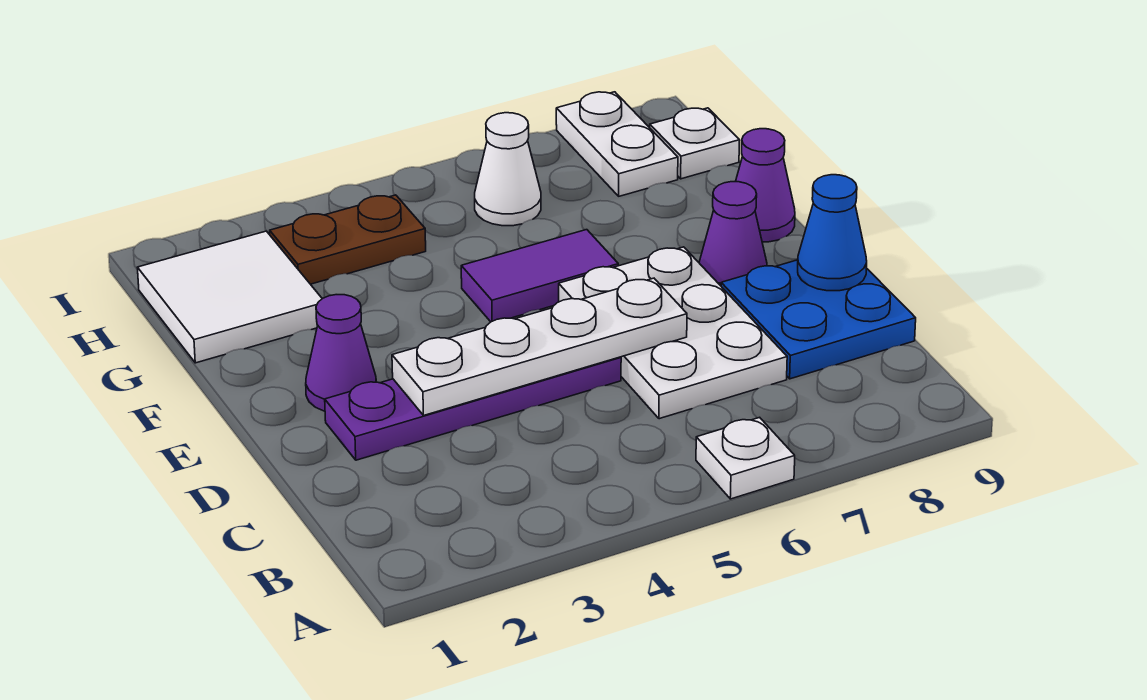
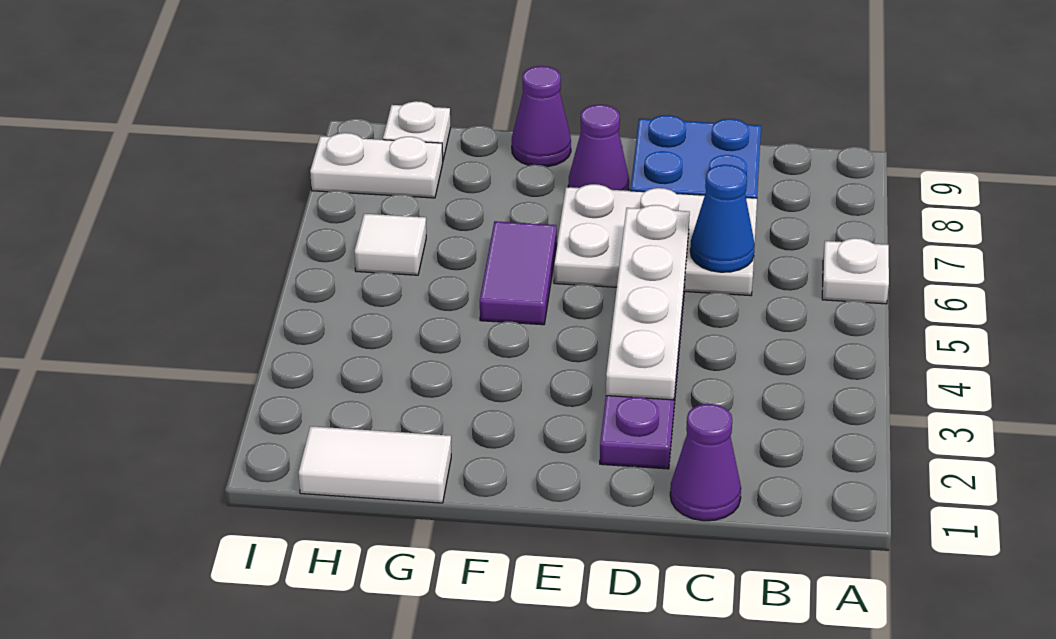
blue 1x1 cone [798,175,867,291] -> blue 1x1 cone moved to [690,165,755,272]
purple 1x1 cone [306,295,376,411] -> purple 1x1 cone moved to [670,404,741,521]
white 2x2 tile [137,231,322,363] -> white 1x2 tile [299,426,451,503]
brown 1x2 plate [270,195,426,284] -> none
white 1x1 cone [475,113,541,226] -> white 1x1 tile [355,214,426,275]

